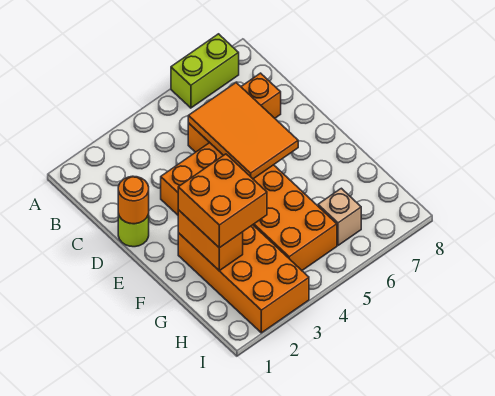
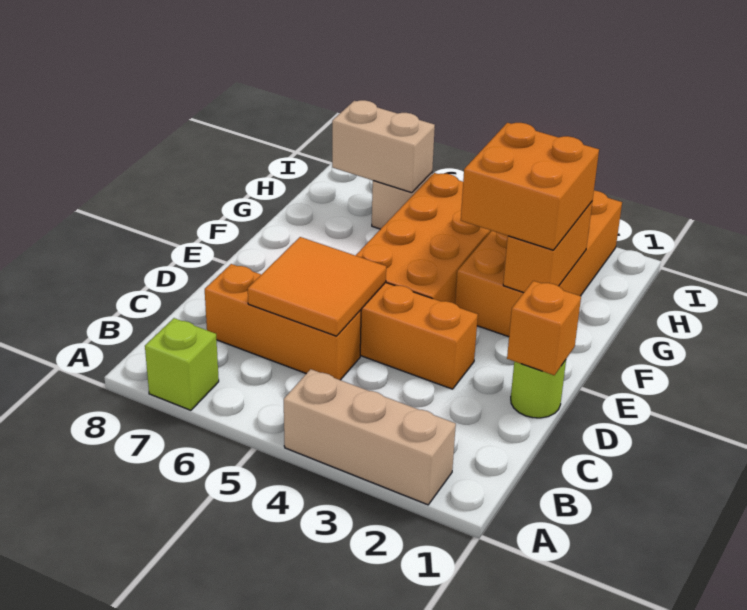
none -> tan 1x3 brick [284,369,456,505]
lime 1x2 brick [171,34,239,108] -> lime 1x1 brick [145,318,219,410]
orange 2x3 tile [188,83,298,179] -> orange 2x2 tile [248,237,386,336]
orange 1x1 round brick [118,176,149,224] -> orange 1x1 brick [507,281,581,375]
none -> tan 1x2 brick [332,100,435,193]

